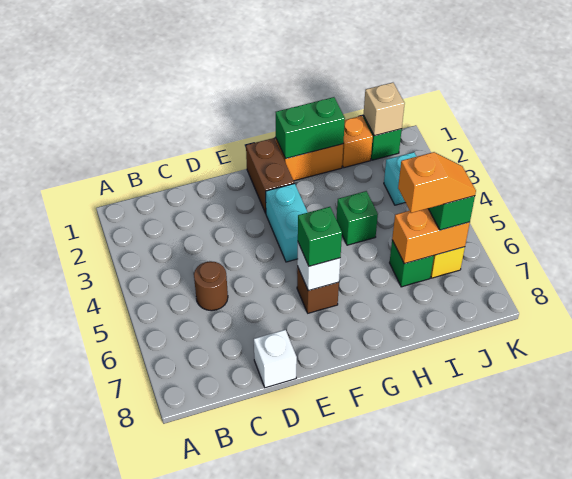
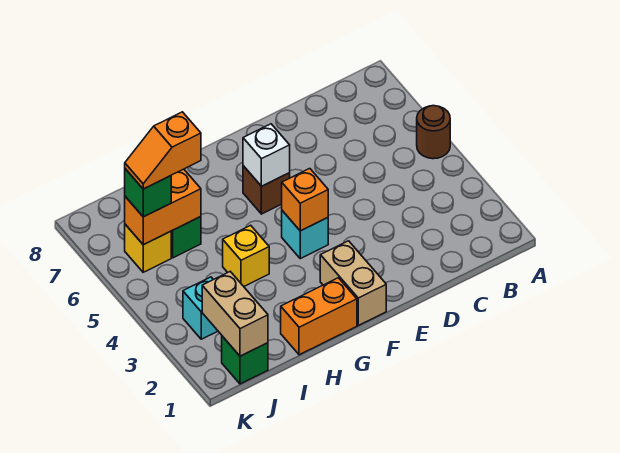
brown 1x1 round brick [194,261,228,311] -> brown 1x1 round brick moved to [417,106,450,159]
white 1x1 brick [254,330,297,388] -> none
brown 1x2 brick [246,138,294,213] -> tan 1x2 brick [320,241,386,325]
cyan 1x2 brick [266,184,308,262] -> cyan 1x1 brick [282,211,328,259]
green 1x1 brick [298,207,342,266] -> none
green 1x2 brick [276,97,345,159] -> none
green 1x1 brick [336,191,378,245] -> yellow 1x1 brick [223,225,269,286]
orange 1x1 brick [342,116,373,168] -> orange 1x1 brick moved to [282,168,328,231]
tan 1x1 brick [363,83,405,136] -> tan 1x2 brick [202,272,268,356]

